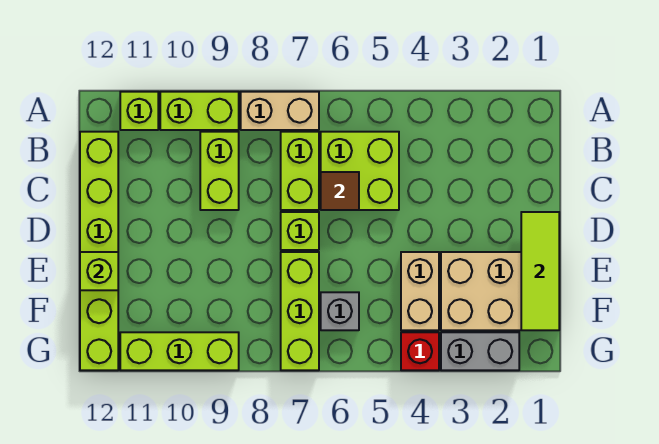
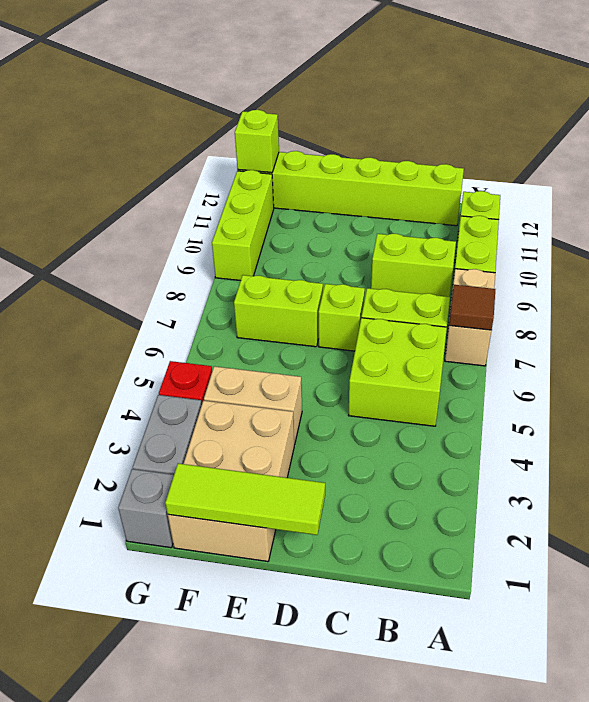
brown 1x1 tile [321,172,359,210] -> brown 1x1 tile moved to [449,285,495,330]
lime 1x3 brick [281,252,319,370] -> lime 1x2 brick [234,275,323,347]
lime 1x1 brick [80,252,118,290] -> lime 1x1 brick moved to [235,110,279,173]
grey 1x1 brick [321,292,359,330] -> grey 1x1 brick moved to [118,469,174,548]

